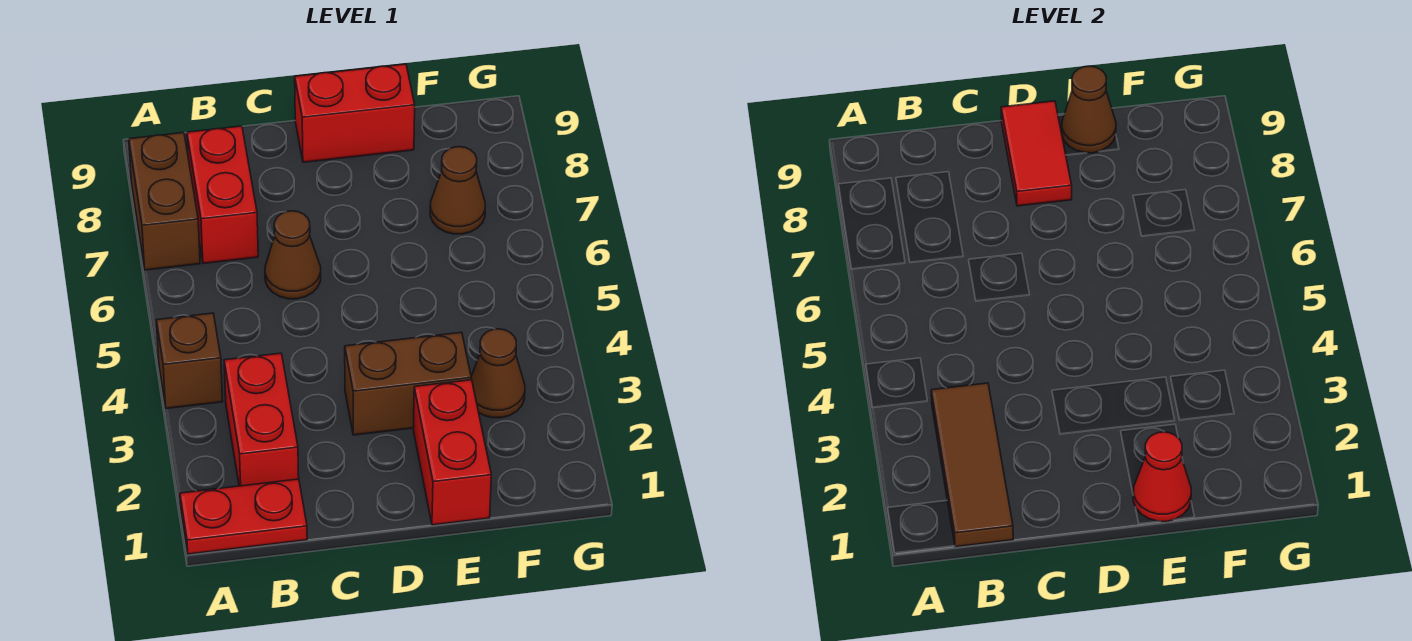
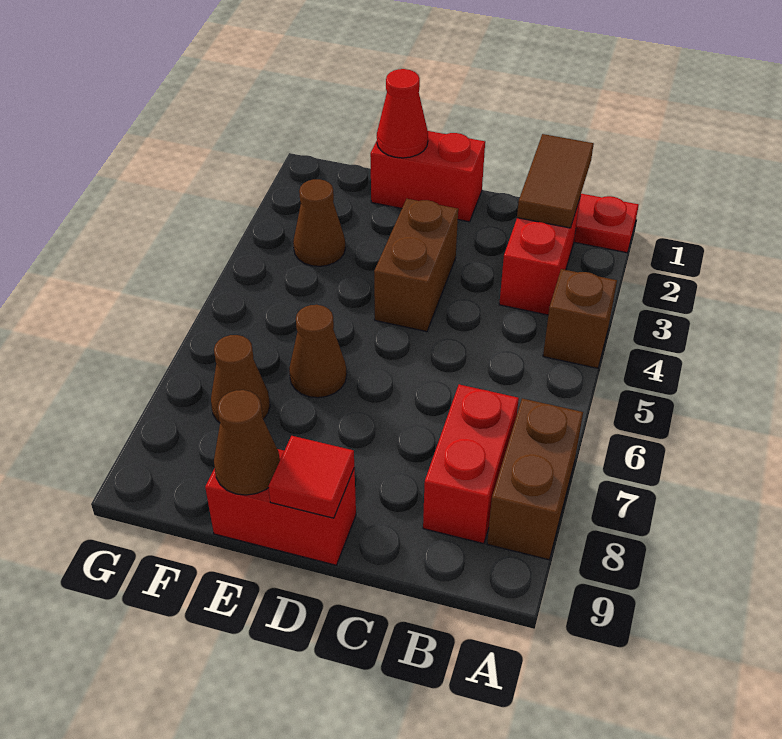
brown 1x3 tile [931,383,1013,547] -> brown 1x2 tile [517,134,594,228]
brown 1x1 cone [265,211,321,299] -> brown 1x1 cone moved to [289,305,347,398]
brown 1x2 brick [345,332,471,435] -> brown 1x2 brick turned to [374,199,458,332]
red 1x2 tile [1001,101,1072,206] -> red 1x1 tile [268,436,354,518]
red 1x2 brick [413,380,491,525] -> red 1x2 brick turned to [370,131,485,222]

